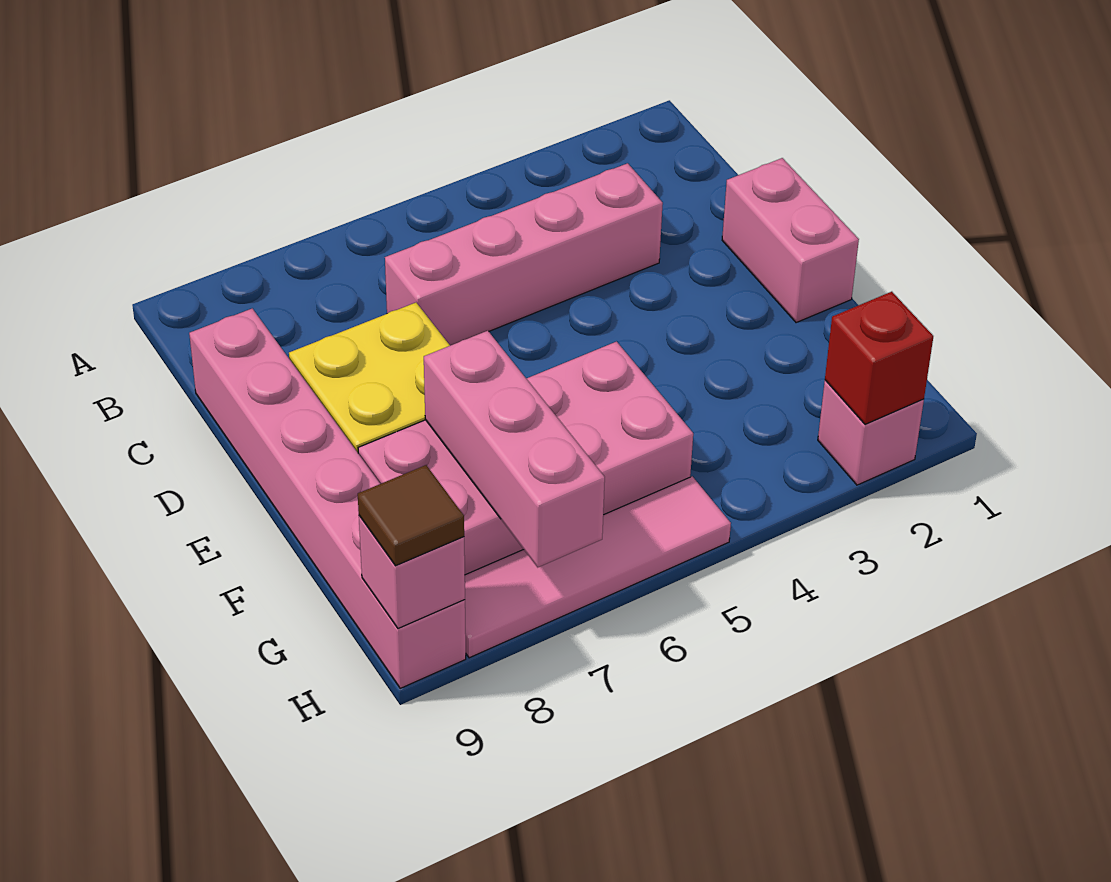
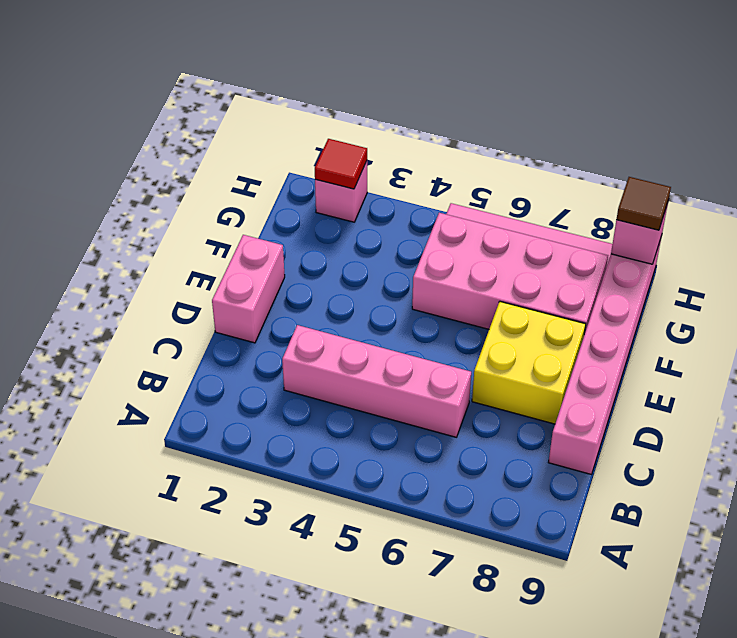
pink 1x3 brick [424,331,605,567] -> none
red 1x1 brick [825,292,933,424] -> red 1x1 tile [315,139,367,189]

